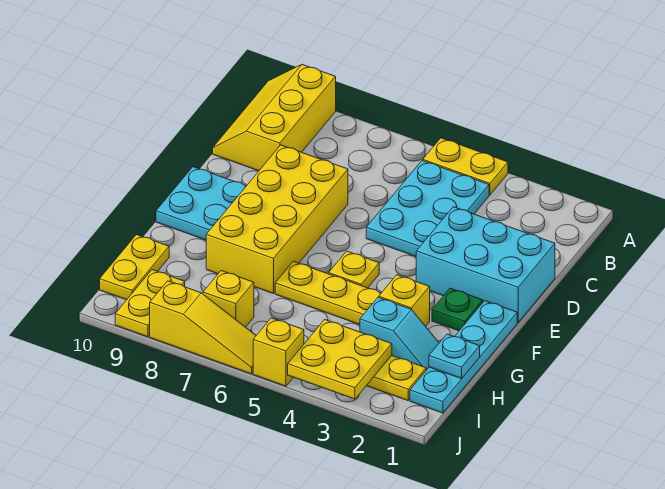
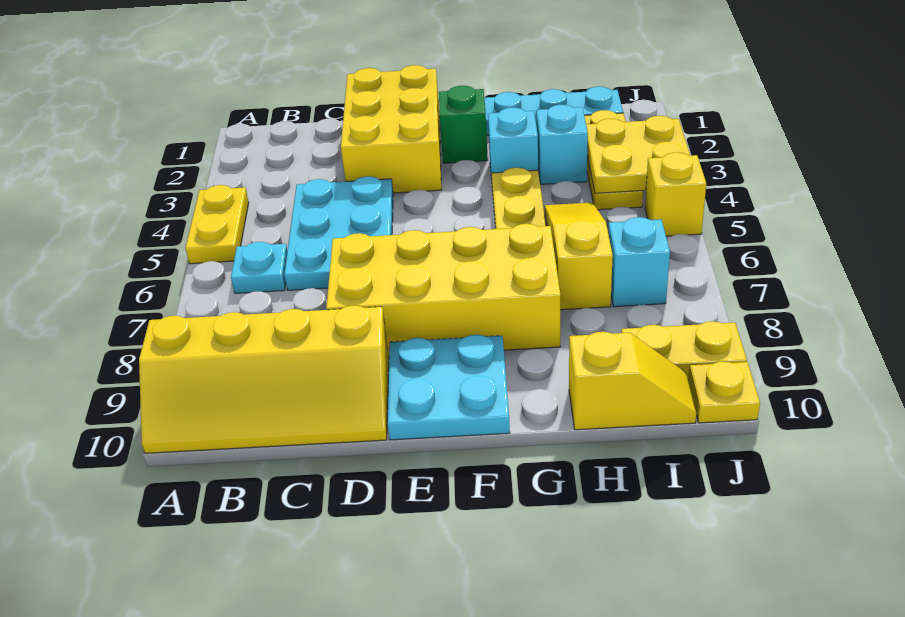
yellow 2x3 slope [213,65,336,171] -> yellow 2x4 slope [139,305,389,453]
cyan 2x3 plate [366,161,489,256] -> cyan 2x3 plate turned to [284,176,393,290]
cyan 2x3 brick [416,207,555,322] -> yellow 2x3 brick [341,65,441,193]
green 1x1 plate [432,288,483,331] -> green 1x1 brick [439,86,488,163]
yellow 1x1 plate [329,251,379,288] -> yellow 1x1 plate moved to [688,361,760,423]
yellow 1x1 brick [379,275,430,326] -> cyan 1x1 brick [488,107,538,179]
cyan 1x1 plate [429,334,480,379] -> cyan 1x1 plate moved to [231,242,287,293]
yellow 1x2 plate [100,235,169,300] -> yellow 1x2 slope [569,332,696,430]
yellow 1x1 brick [203,271,254,327] -> cyan 1x1 brick [608,217,670,307]
yellow 1x3 slope [150,281,256,374] -> yellow 1x3 slope moved to [545,202,613,310]

